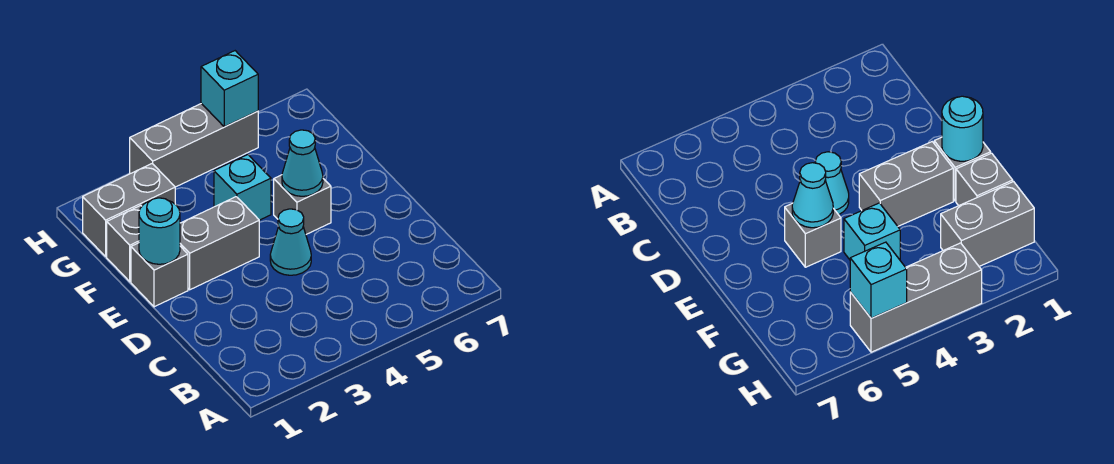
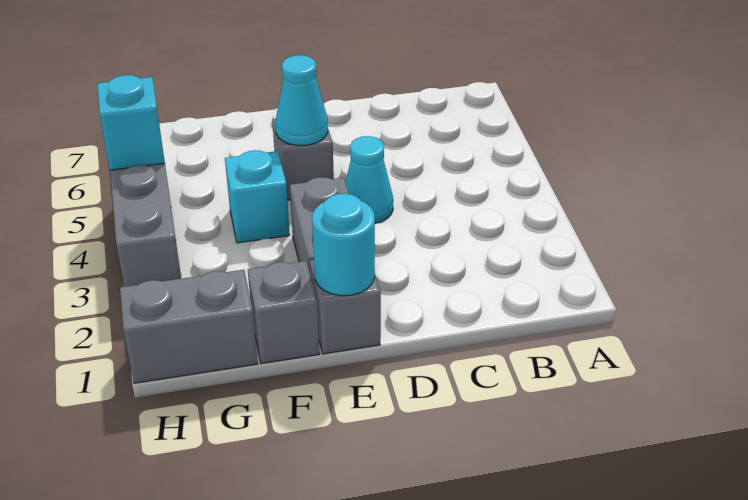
grey 1x2 brick [83,164,175,256] -> grey 1x2 brick turned to [120,270,258,383]

